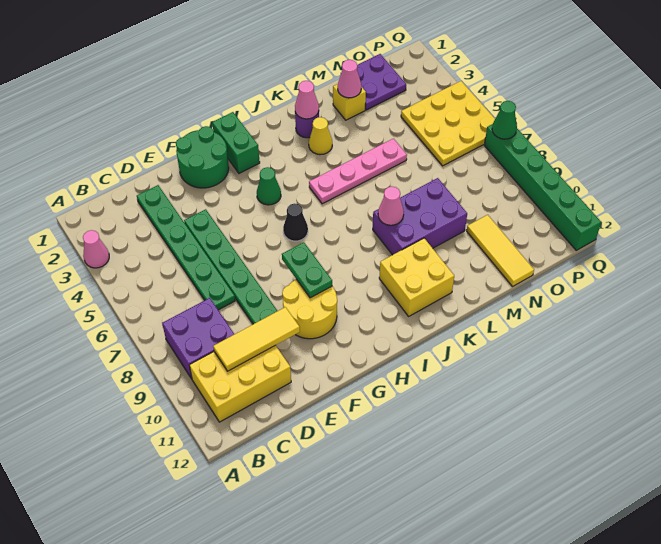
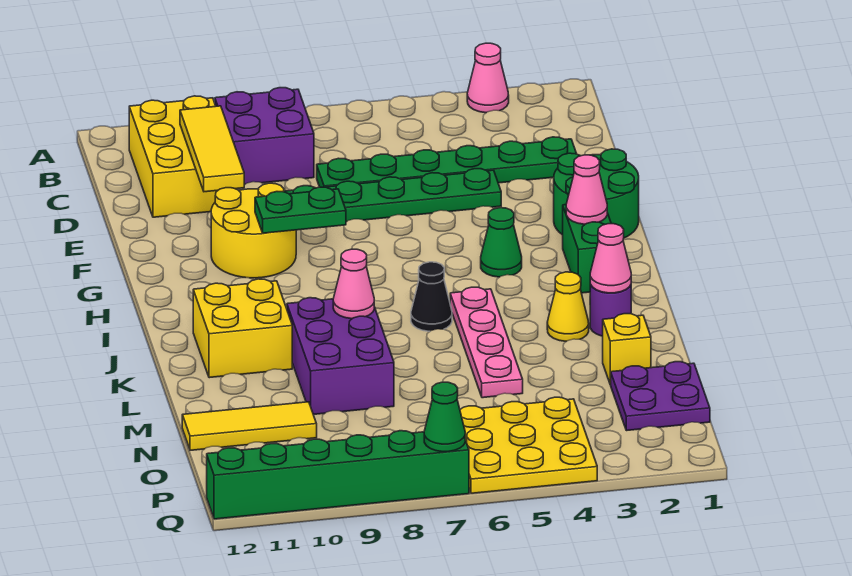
green 1x2 brick [212,112,260,173] -> green 1x2 brick turned to [563,205,611,293]
black 1x1 cone [283,203,308,241] -> black 1x1 cone moved to [411,262,452,331]
pink 1x1 cone [338,60,361,98] -> pink 1x1 cone moved to [566,155,607,224]

